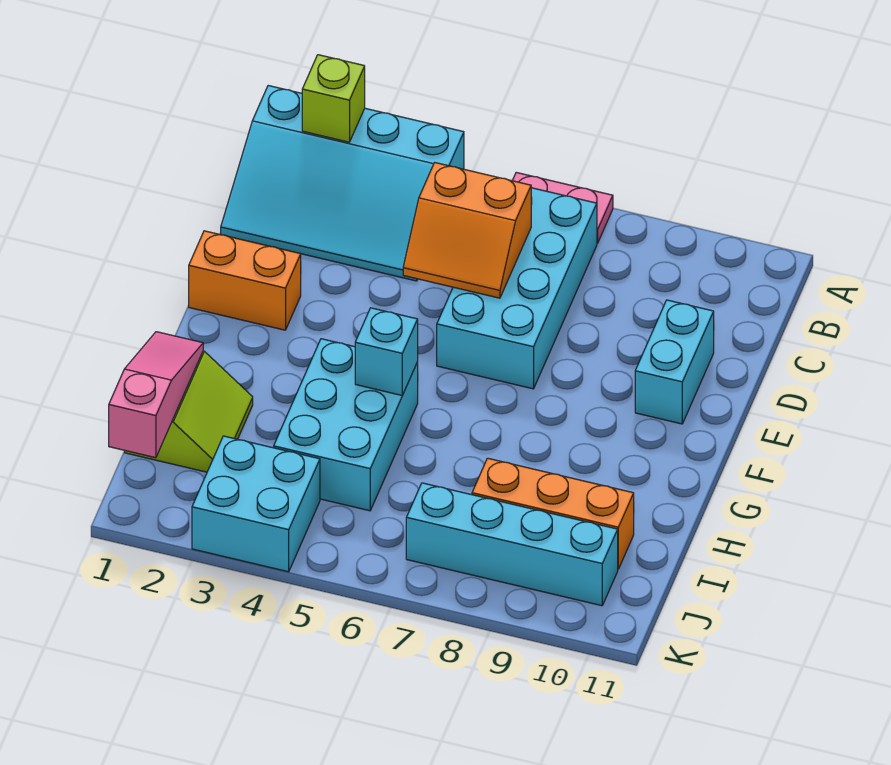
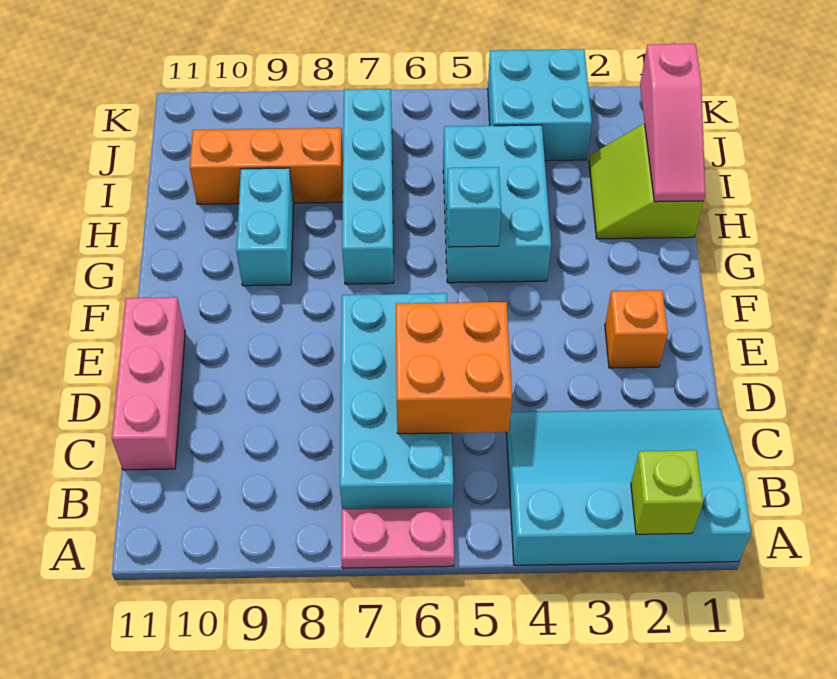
orange 2x2 slope [403,163,531,298] -> orange 2x2 brick [396,302,512,434]
none -> pink 1x3 brick [112,297,185,470]
cyan 1x2 brick [635,300,714,424] -> cyan 1x2 brick moved to [236,168,294,286]
orange 1x2 brick [189,231,301,330] -> orange 1x1 brick [605,290,668,368]
cyan 1x4 brick [406,483,618,606] -> cyan 1x4 brick turned to [342,89,394,284]

